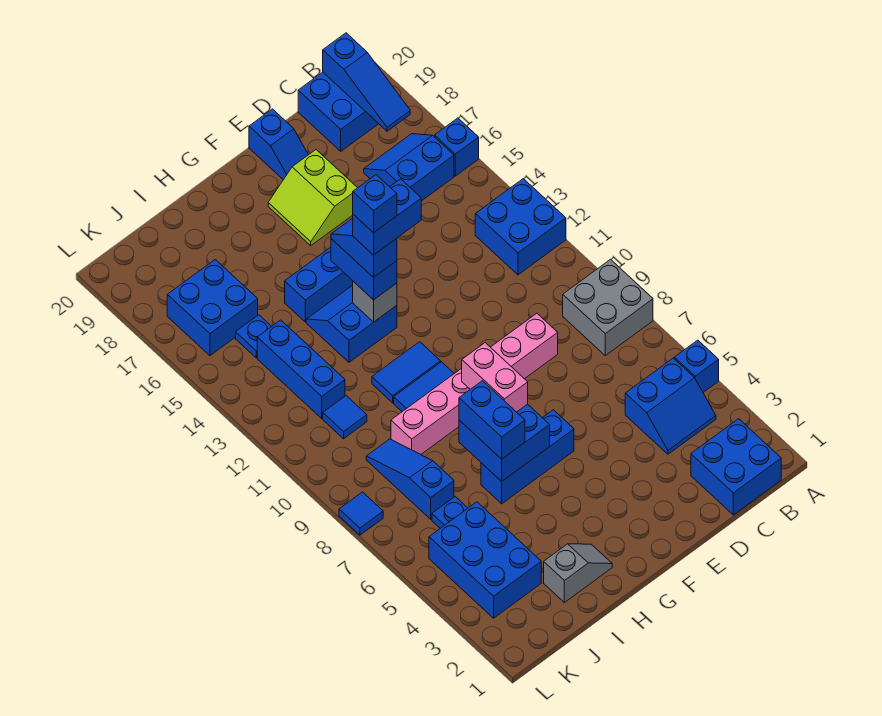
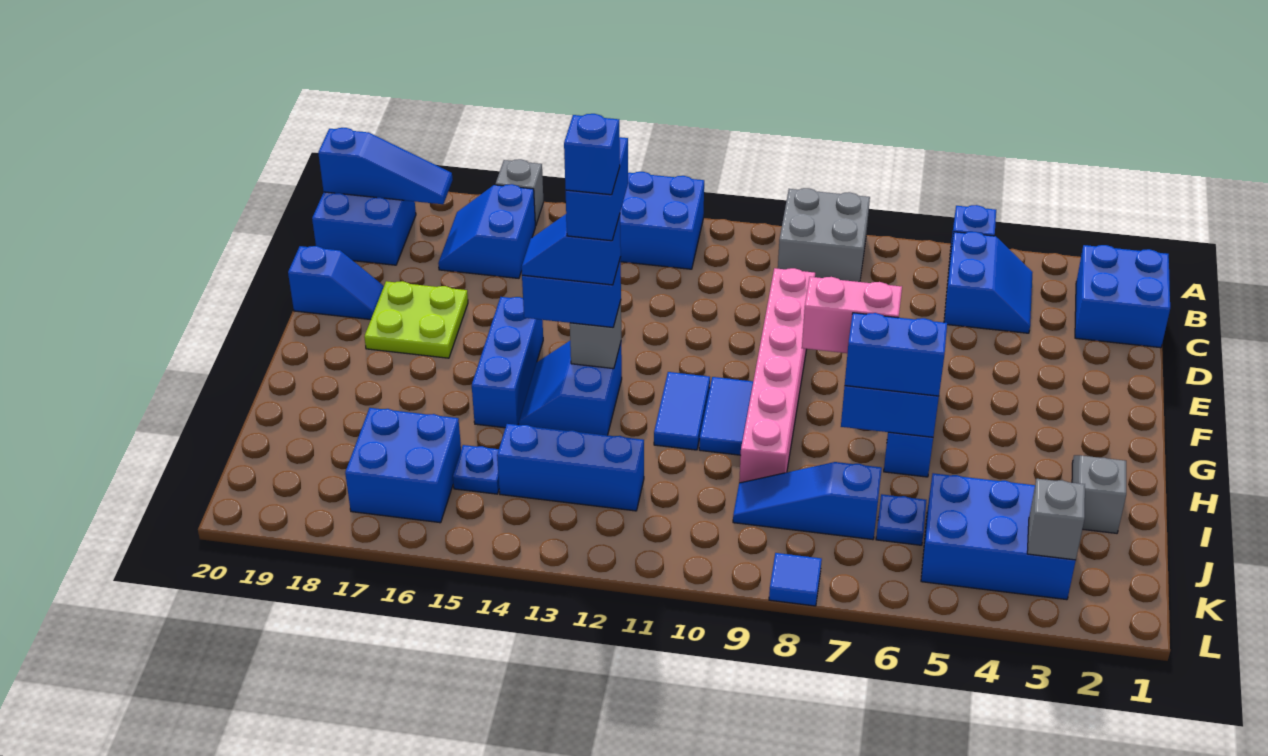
blue 1x1 brick [435,118,479,176] -> grey 1x1 brick [495,159,544,226]
lime 2x2 slope [268,150,357,246] -> lime 2x2 plate [364,281,468,358]
blue 1x1 tile [323,396,367,439] -> none
none -> grey 1x1 brick [1027,479,1085,560]

